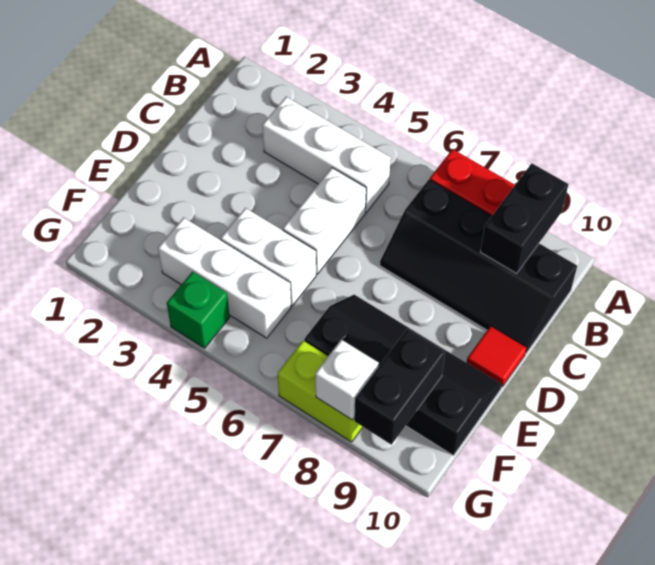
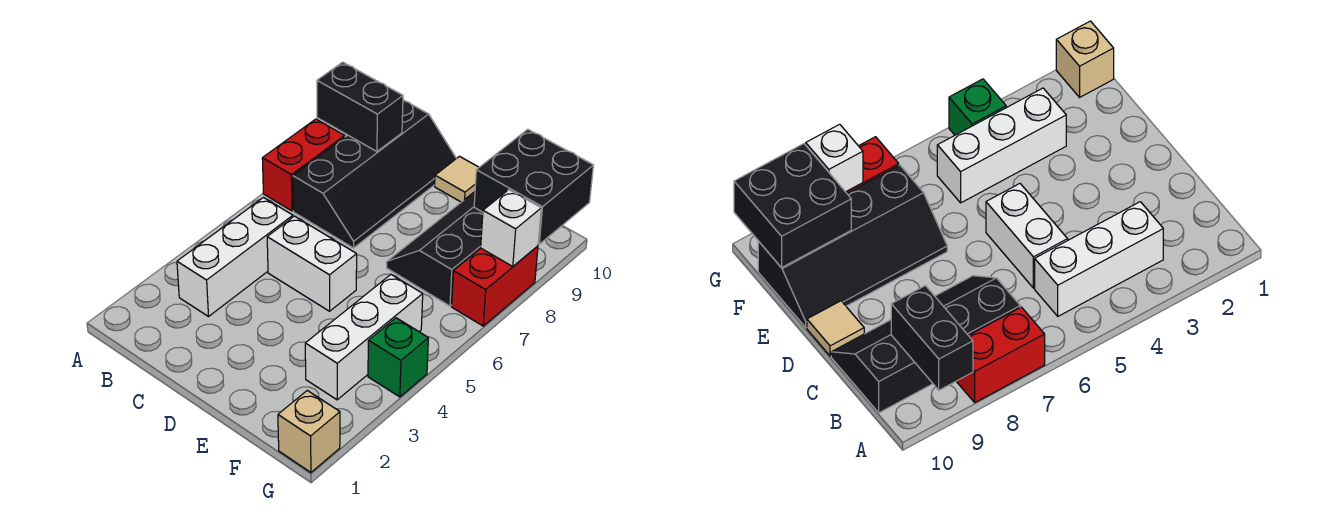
red 1x1 tile [467,326,526,387] -> tan 1x1 tile [435,156,479,202]
white 1x2 brick [221,208,316,306] -> none
black 1x2 brick [354,329,445,445] -> black 2x2 brick [474,129,593,244]
none -> tan 1x1 brick [278,390,340,472]
lime 1x2 brick [278,341,363,442] -> red 1x2 brick [452,246,538,326]

